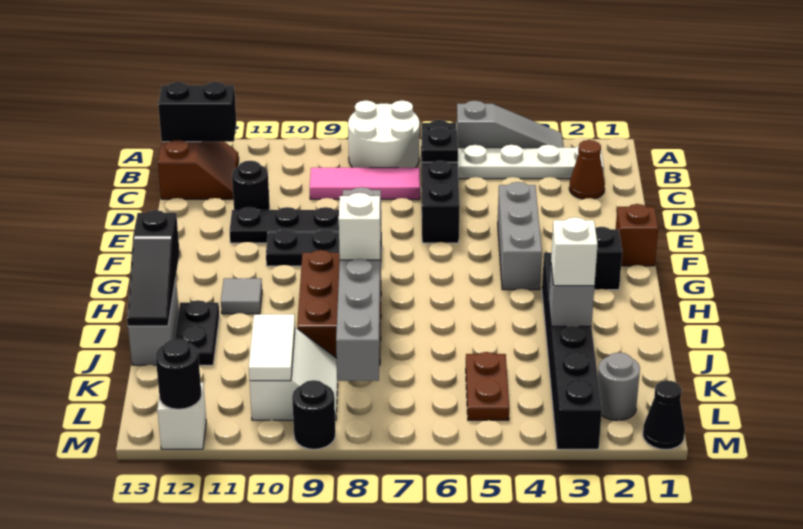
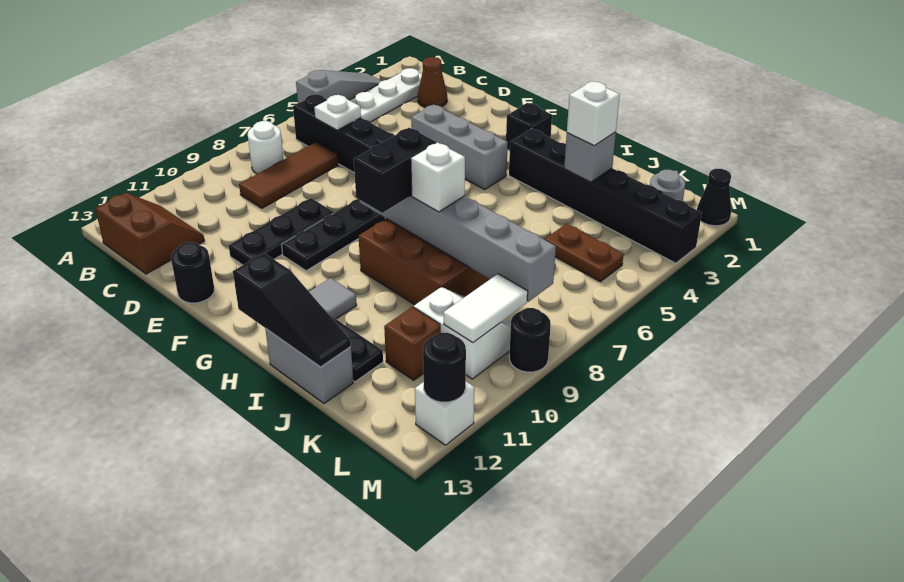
white 2x2 round brick [348,101,420,168] -> white 1x1 round brick [248,121,284,174]
black 1x2 brick [158,82,236,142] -> black 1x2 brick moved to [354,128,436,213]
black 1x1 plate [422,127,458,162] -> white 1x1 plate [314,95,361,130]
pink 1x3 tile [310,168,420,199] -> brown 1x3 tile [239,142,338,208]
black 1x1 round brick [232,161,270,210] -> black 1x1 round brick moved to [171,242,214,303]
brown 1x1 brick [616,204,658,266] -> brown 1x1 brick moved to [384,307,441,380]
white 1x2 tile [249,314,295,381] -> white 1x2 tile turned to [443,274,528,343]

